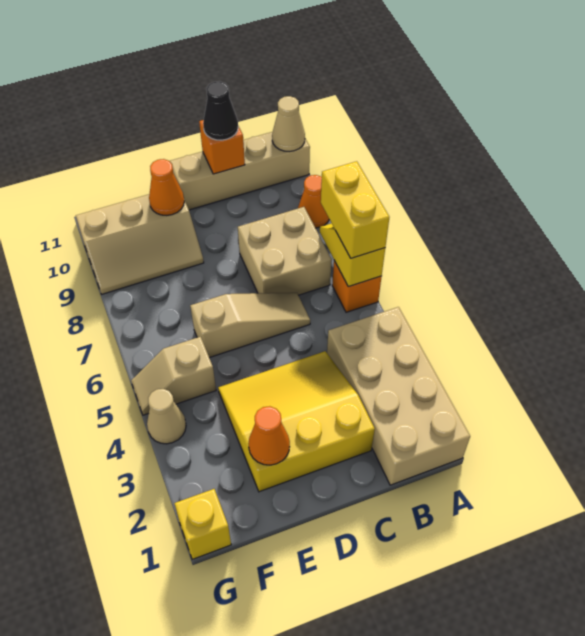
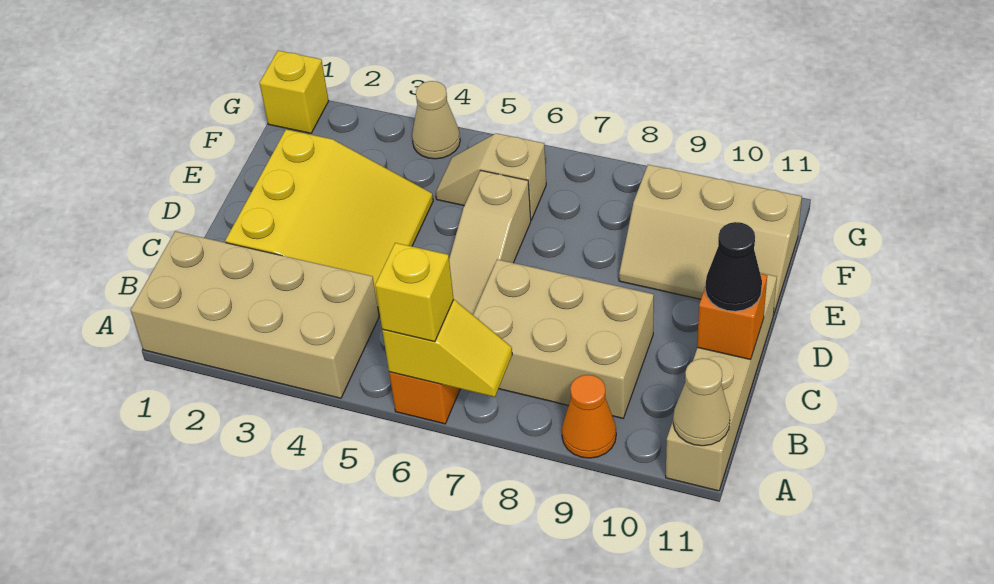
yellow 1x2 brick [321,161,389,258] -> yellow 1x1 brick [375,243,454,342]
tan 2x2 brick [238,207,332,295] -> tan 2x3 brick [473,259,654,418]
orange 1x1 cone [248,406,290,465] -> none
tan 2x3 slope [76,194,204,294] -> tan 2x3 slope turned to [619,165,802,315]
orange 1x1 cone [149,159,184,215] -> none
tan 1x2 slope [131,337,216,415] -> tan 1x2 slope turned to [436,133,546,220]

